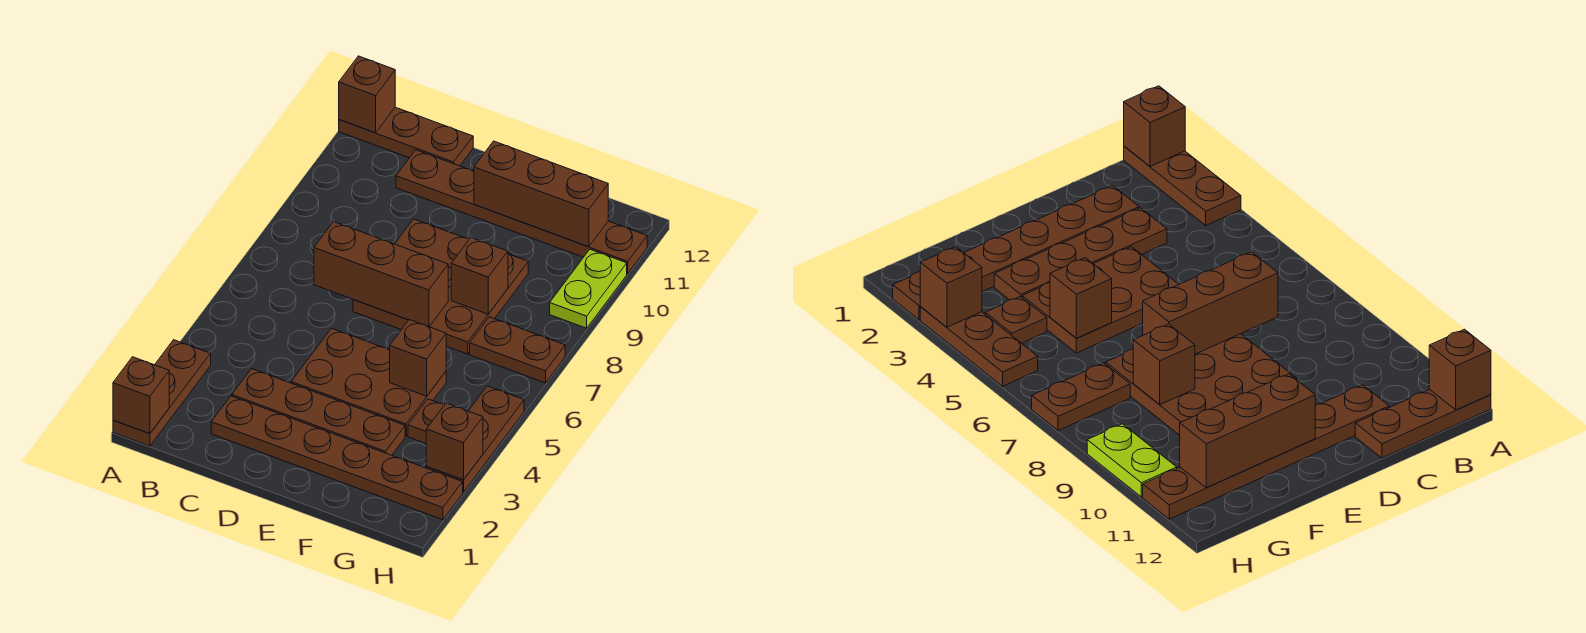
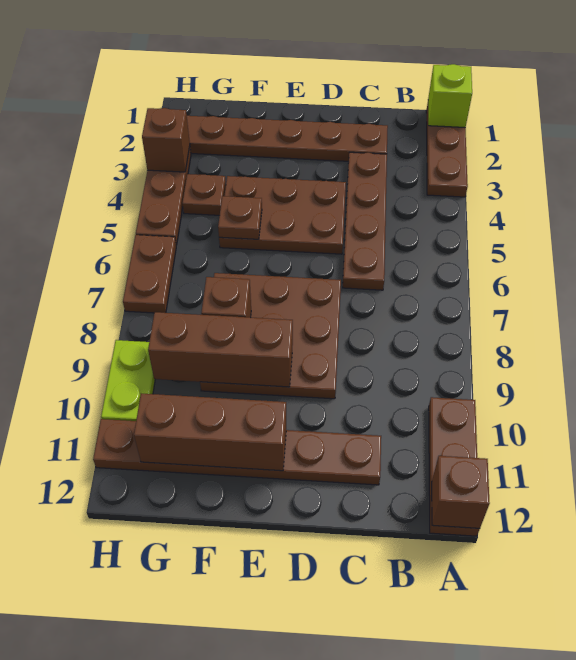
brown 1x1 brick [113,357,169,434] -> lime 1x1 brick [428,64,472,128]
brown 1x3 plate [339,107,473,166] -> brown 1x3 plate turned to [429,397,480,536]
brown 1x4 plate [232,369,405,455] -> brown 1x4 plate turned to [343,152,387,290]
brown 1x3 brick [314,222,448,327] -> brown 1x3 brick moved to [148,312,293,387]
brown 1x1 brick [390,320,446,396] -> brown 1x1 plate [218,196,262,239]
brown 1x2 plate [470,317,565,383] -> brown 1x2 plate turned to [123,235,176,313]

